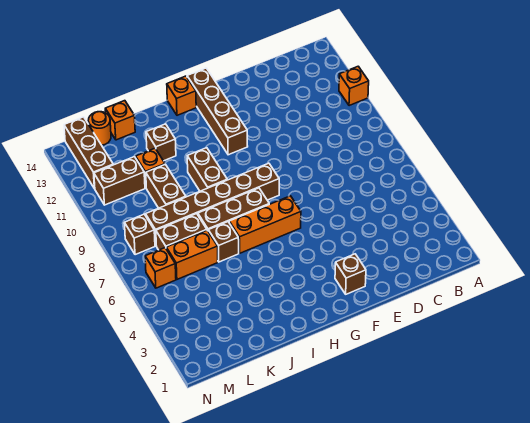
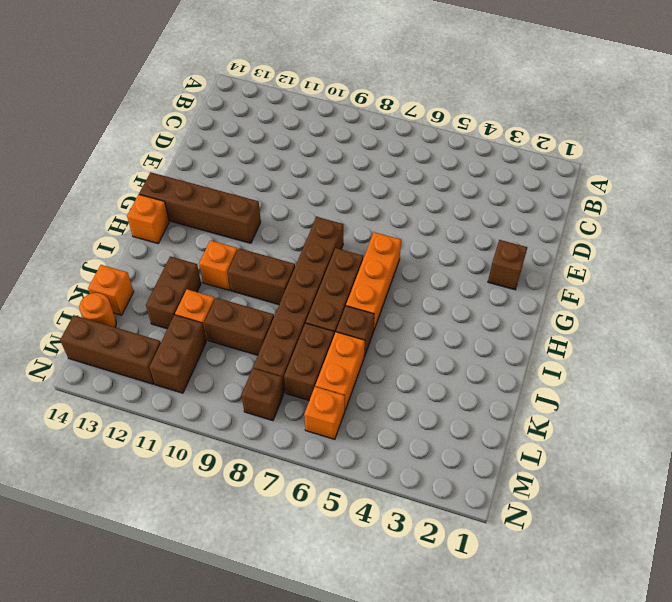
orange 1x1 brick [339,66,369,106] -> orange 1x1 brick moved to [199,240,237,290]
brown 1x1 brick [146,124,176,161] -> brown 1x2 brick [146,256,201,329]

